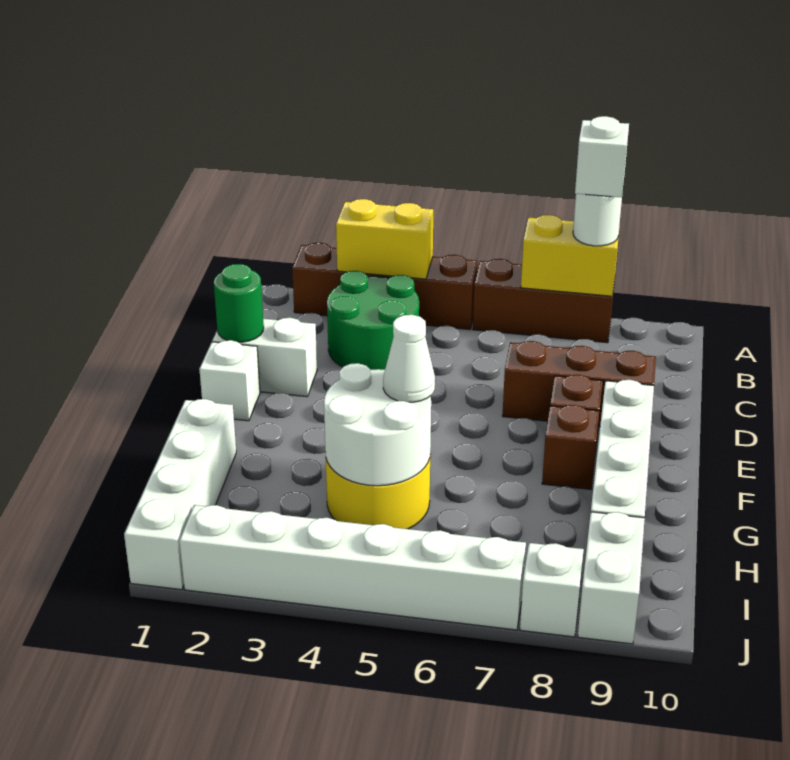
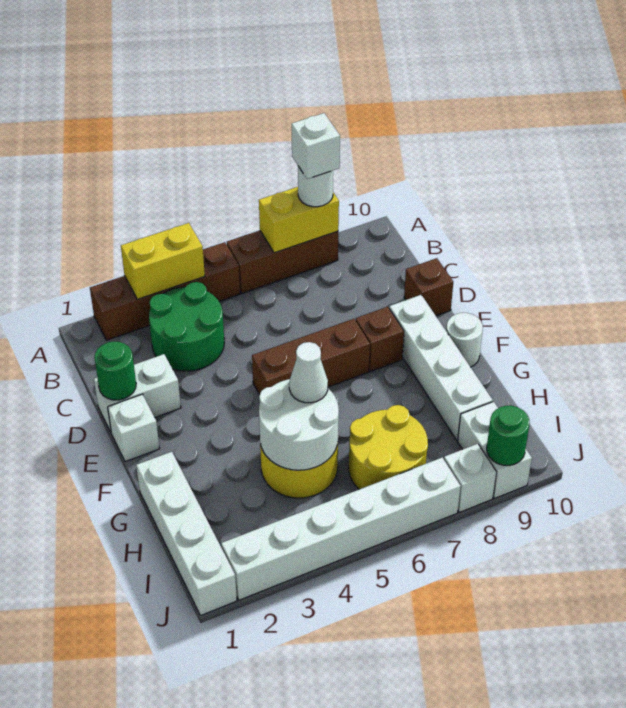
brown 1x3 brick [502,341,656,427] -> brown 1x3 brick moved to [252,319,370,394]
brown 1x1 brick [542,405,599,489] -> brown 1x1 brick moved to [404,258,453,316]
none -> white 1x1 round brick [446,313,483,367]
none -> yellow 2x2 round brick [349,405,428,489]
none -> green 1x1 round brick [487,406,530,465]

